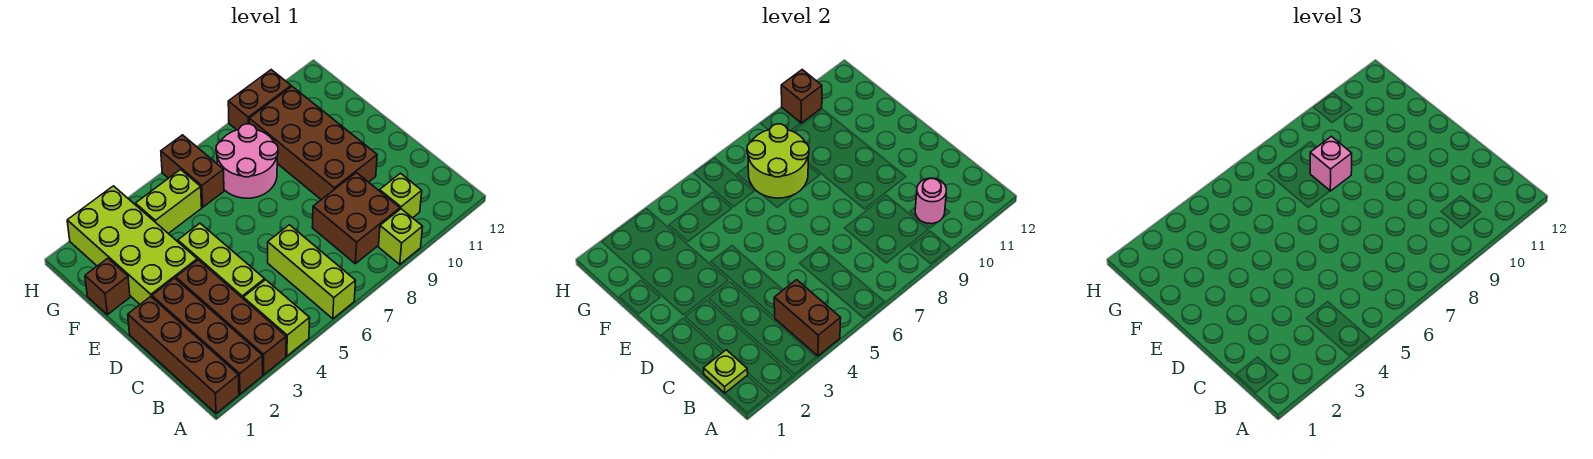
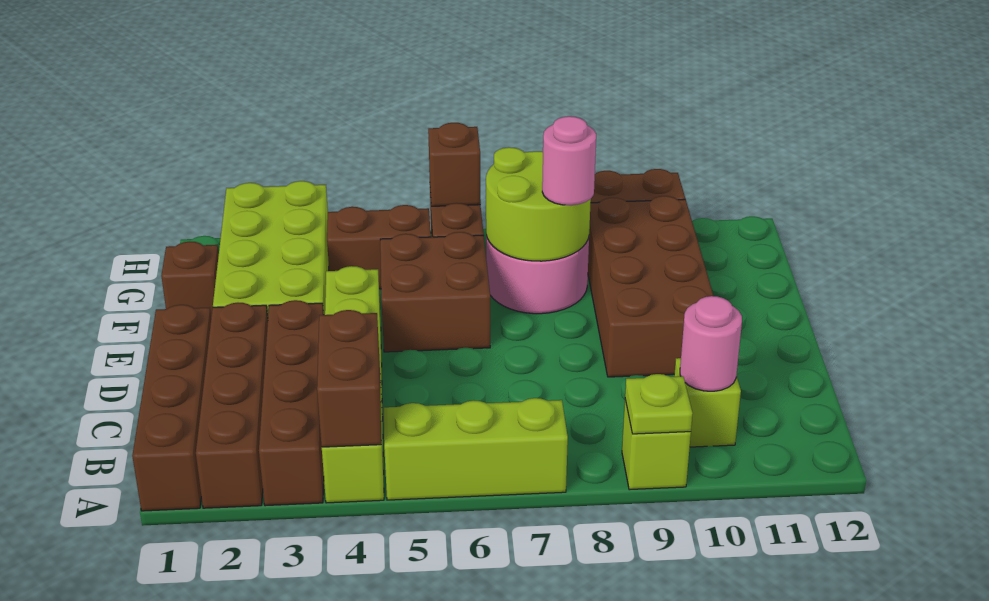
lime 1x3 brick [268,225,356,319] -> lime 1x3 brick turned to [384,398,568,500]
lime 1x1 plate [704,350,748,393] -> lime 1x1 plate moved to [625,374,693,434]
brown 2x2 brick [312,173,400,264] -> brown 2x2 brick moved to [380,232,490,352]
pink 1x1 brick [1310,136,1352,191] -> pink 1x1 round brick [542,116,596,205]
lime 1x2 brick [135,170,202,234] -> brown 1x2 brick [327,205,431,289]
brown 1x1 brick [781,70,822,123] -> brown 1x1 brick moved to [428,123,481,206]

